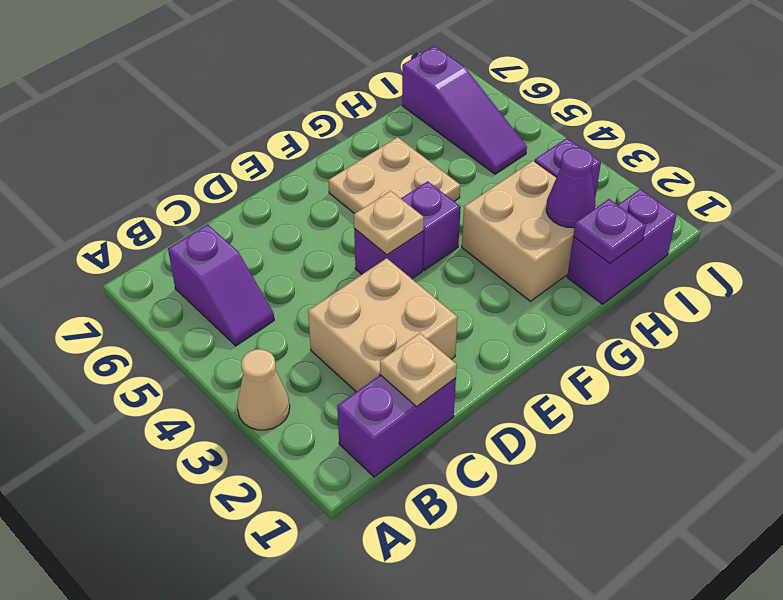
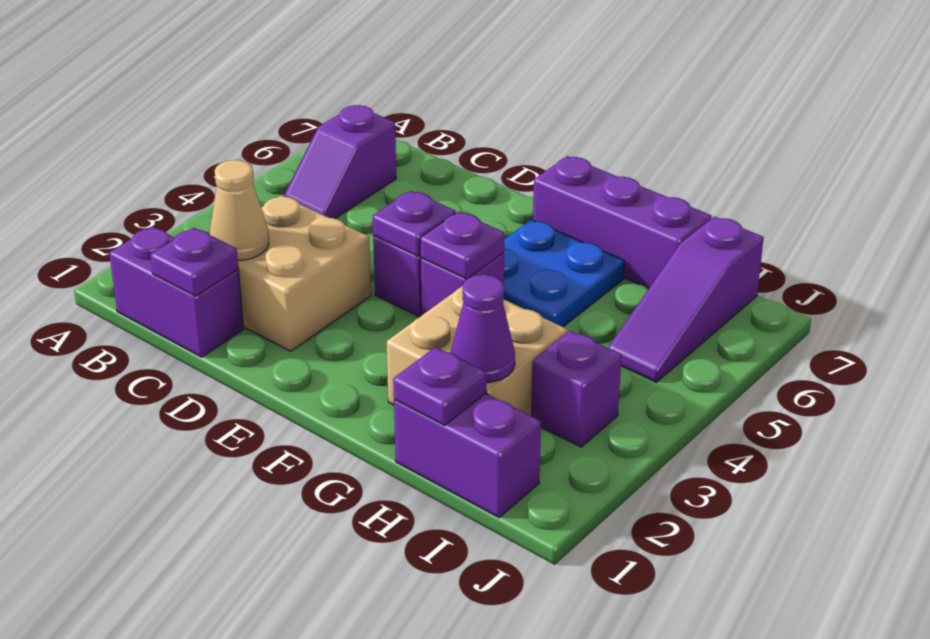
tan 1x1 cone [237,349,290,430] -> tan 1x1 cone moved to [210,160,269,260]
tan 1x1 plate [380,333,457,407] -> purple 1x1 plate [150,228,238,296]
tan 1x1 plate [354,191,424,255] -> purple 1x1 plate [373,191,456,256]
none -> purple 1x1 plate [420,212,504,279]
tan 2x2 plate [328,137,460,214] -> blue 2x2 plate [504,220,625,327]
none -> purple 1x3 brick [533,156,712,289]

